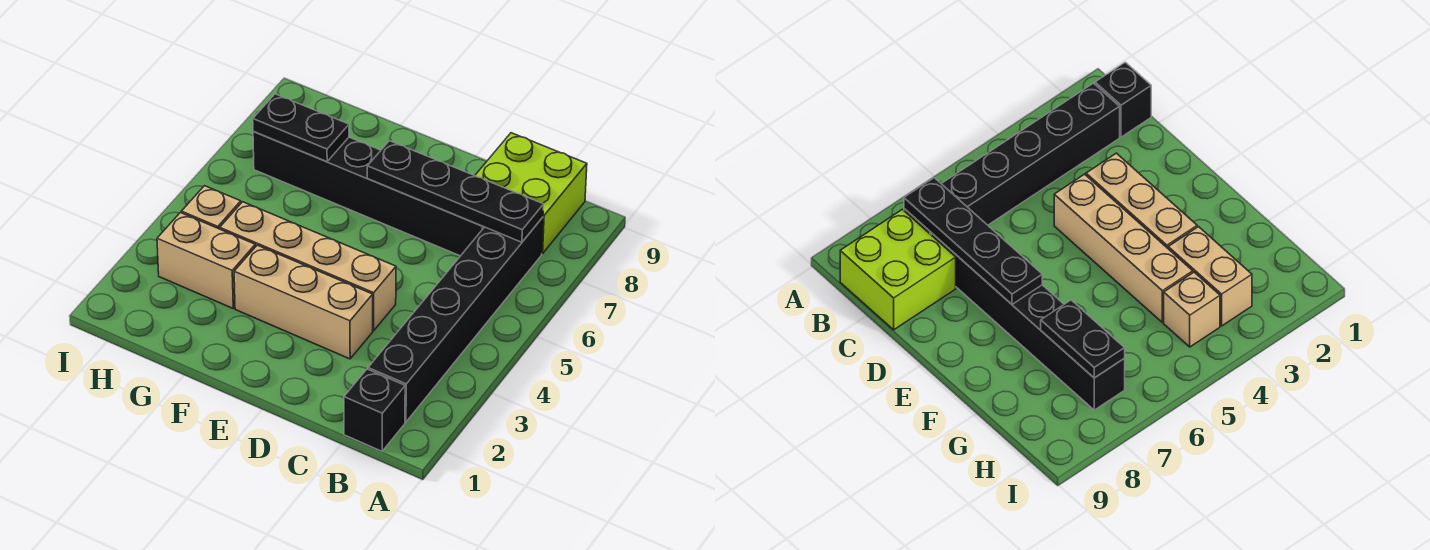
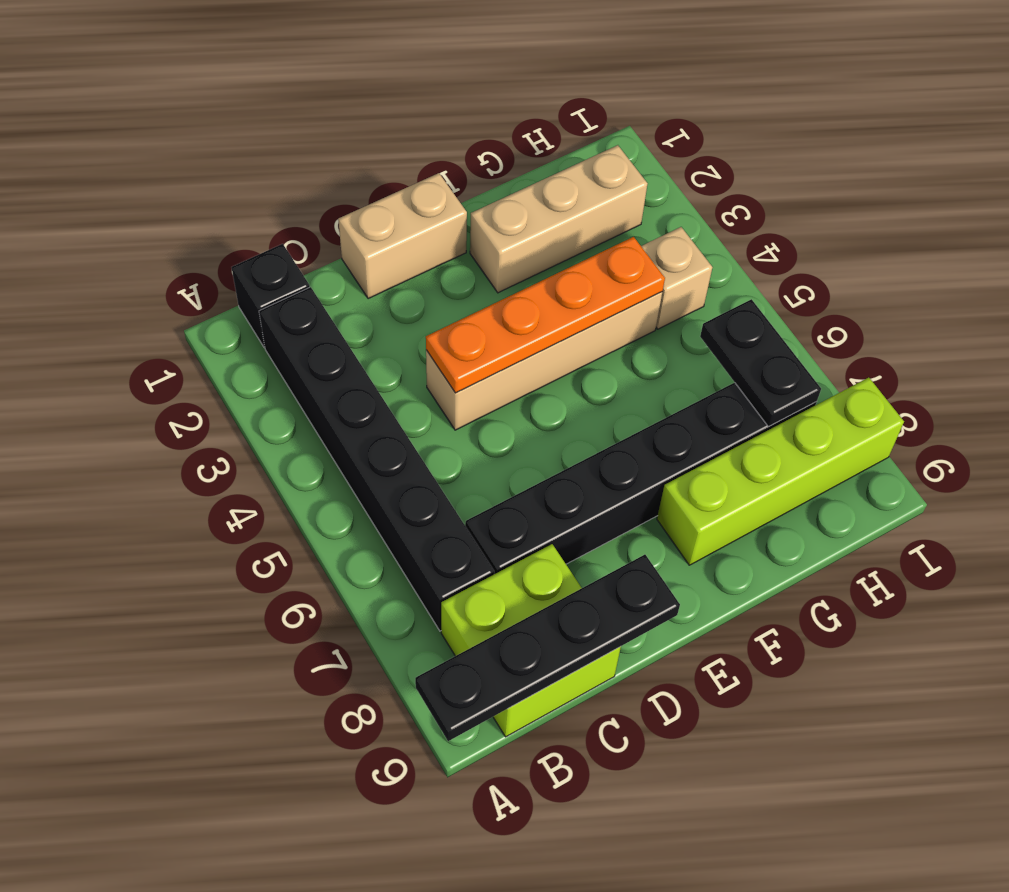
black 1x4 plate [367,141,544,242] -> black 1x4 plate moved to [415,555,680,741]
tan 1x3 brick [234,245,373,359] -> tan 1x3 brick moved to [470,145,648,293]
none -> orange 1x4 plate [426,237,665,393]
none -> lime 1x4 brick [657,377,904,565]
tan 1x2 brick [157,213,255,308] -> tan 1x2 brick moved to [338,173,467,299]
black 1x2 plate [253,94,349,162] -> black 1x2 plate turned to [700,299,821,427]

